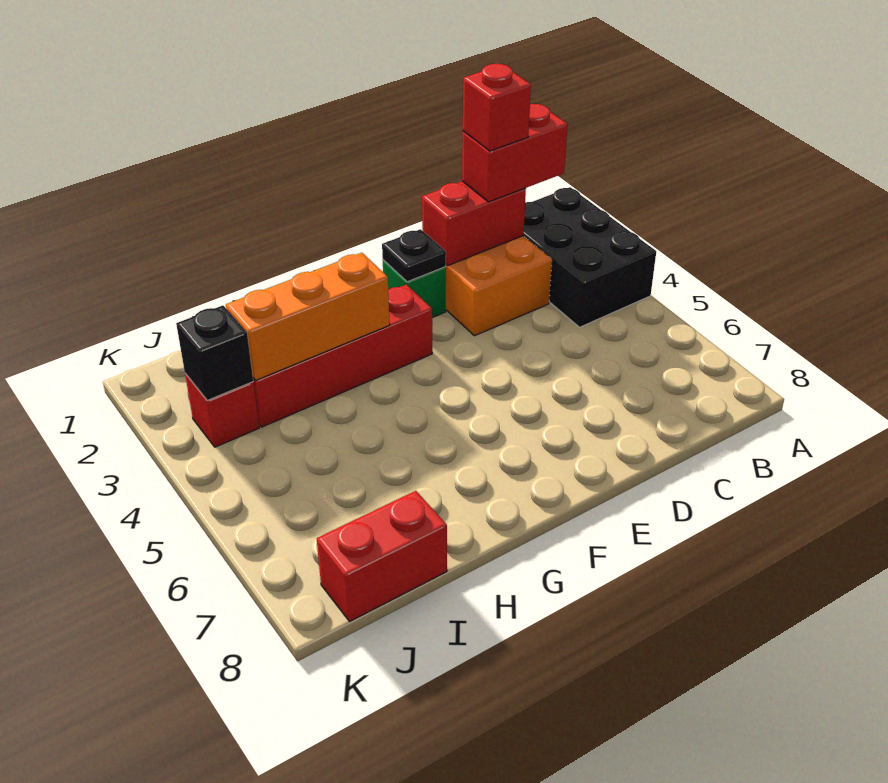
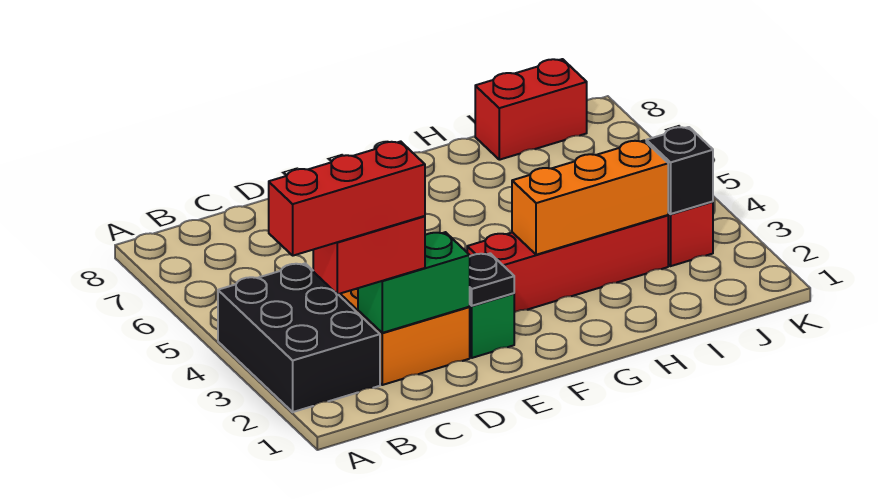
red 1x2 brick [422,181,526,266] -> green 1x2 brick [358,232,470,333]
red 1x1 brick [463,64,531,151] -> red 1x3 brick [269,141,425,256]

